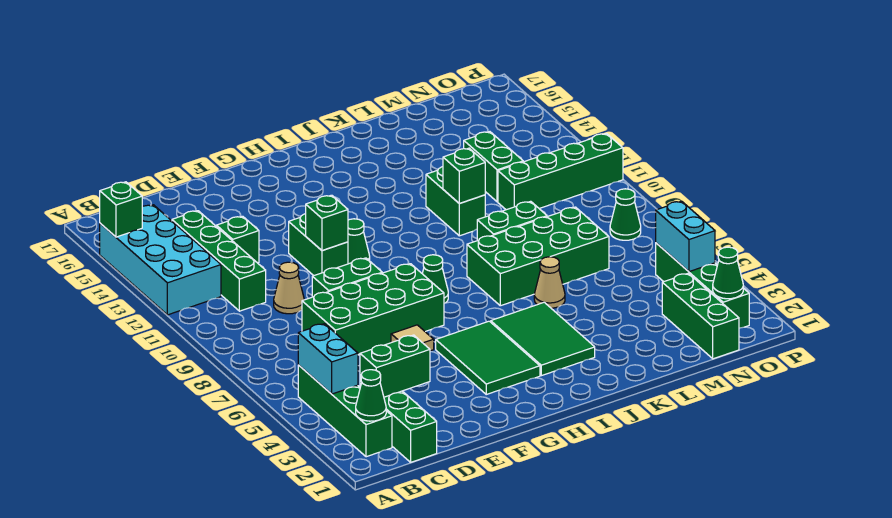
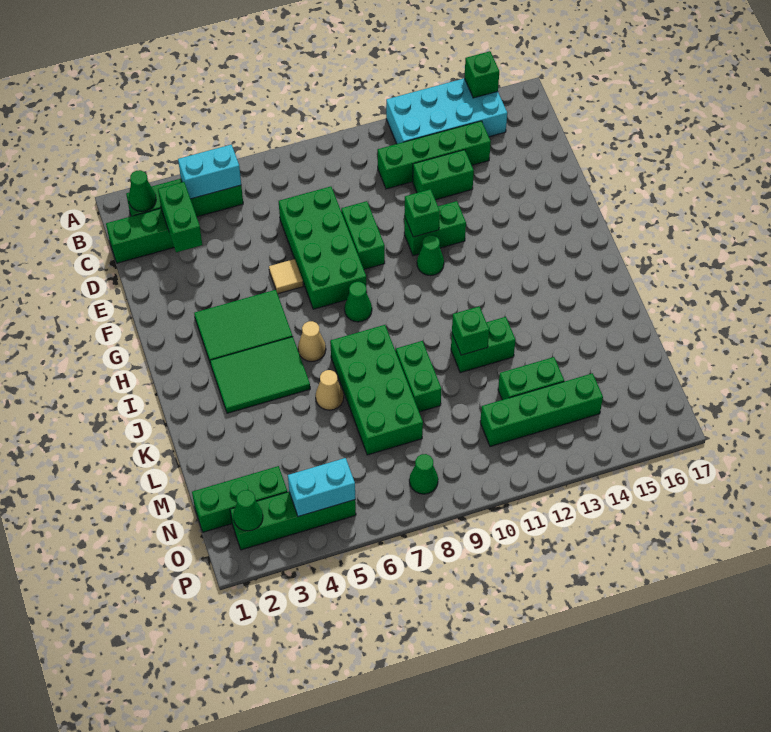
tan 1x1 cone [274,262,304,314] -> tan 1x1 cone moved to [298,321,326,362]
green 1x1 brick [216,216,259,263] -> green 1x2 brick [413,150,474,200]
green 1x4 brick [498,134,623,210] -> green 1x4 brick turned to [480,373,603,447]

